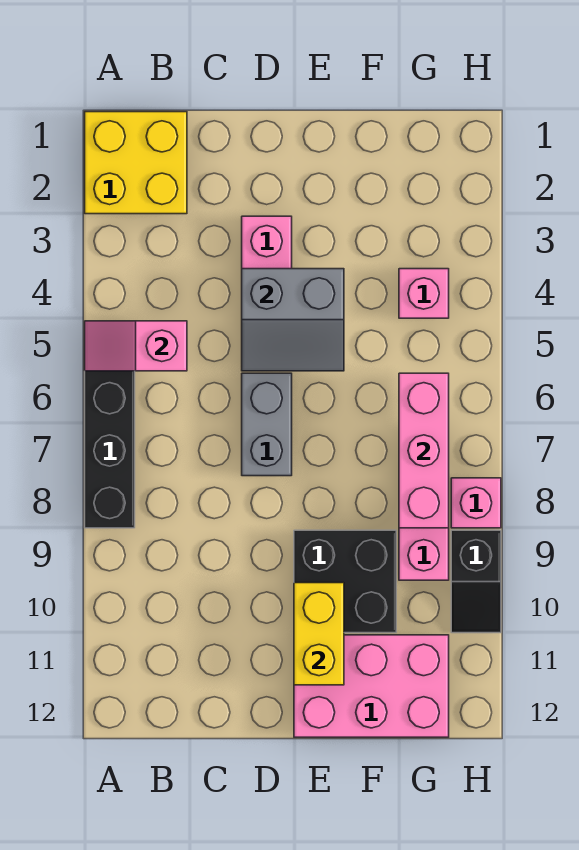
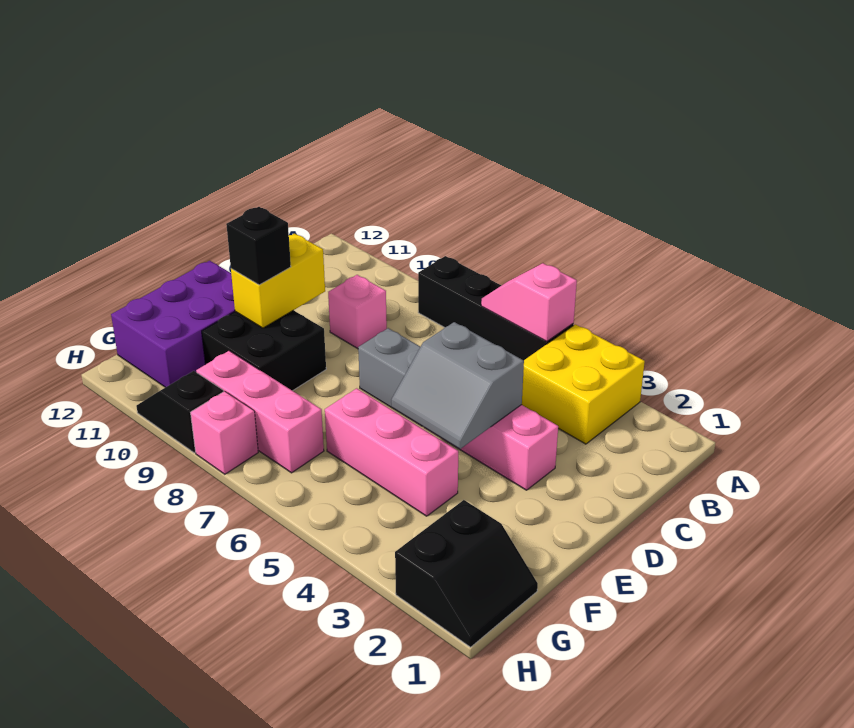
yellow 2x2 brick [85,112,187,214] -> yellow 2x2 brick moved to [522,324,645,444]
pink 1x2 slope [85,321,187,371] -> pink 1x2 slope turned to [481,263,577,341]
grey 2x2 slope [242,269,344,371] -> grey 2x2 slope turned to [391,322,524,449]
yellow 1x2 brick [294,583,344,685] -> yellow 1x2 brick turned to [231,234,325,328]
none -> black 1x1 brick [226,207,291,285]
pink 2x3 brick [294,635,449,737] -> purple 2x3 brick [111,261,235,387]
none -> black 2x2 slope [395,500,538,647]
pink 1x1 brick [399,269,449,318] -> pink 1x1 brick moved to [328,275,387,349]
pink 1x3 brick [399,373,449,528] -> pink 1x3 brick moved to [325,388,458,516]

